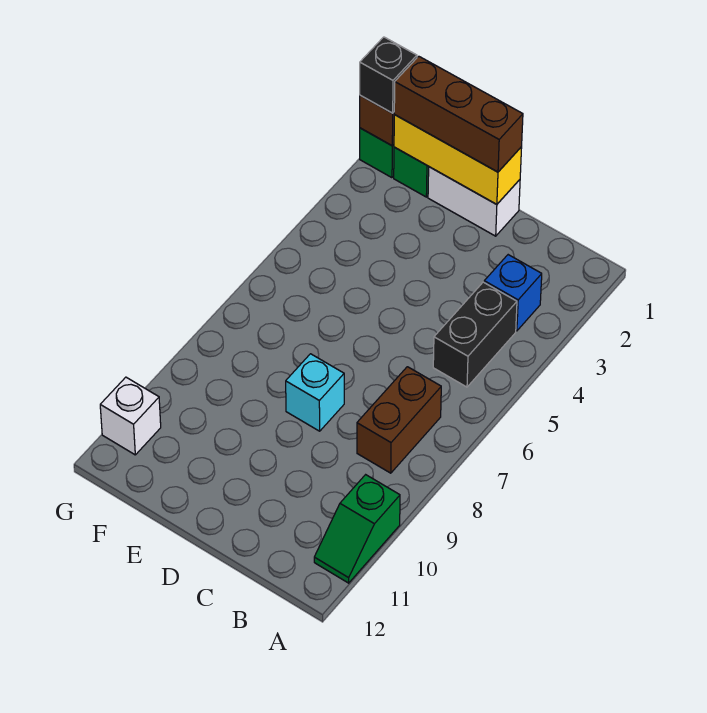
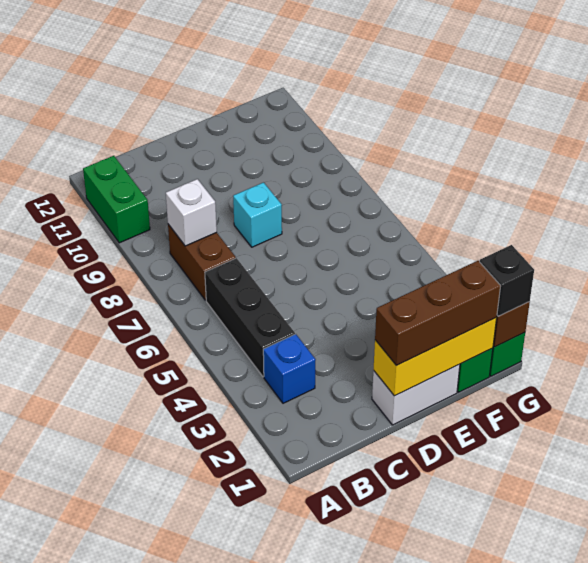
green 1x2 slope [314,475,400,583] -> green 1x2 brick [83,156,150,243]
black 1x2 brick [433,282,517,387] -> black 1x3 brick [205,258,295,377]
white 1x1 brick [100,377,161,455] -> white 1x1 brick moved to [166,179,217,246]

